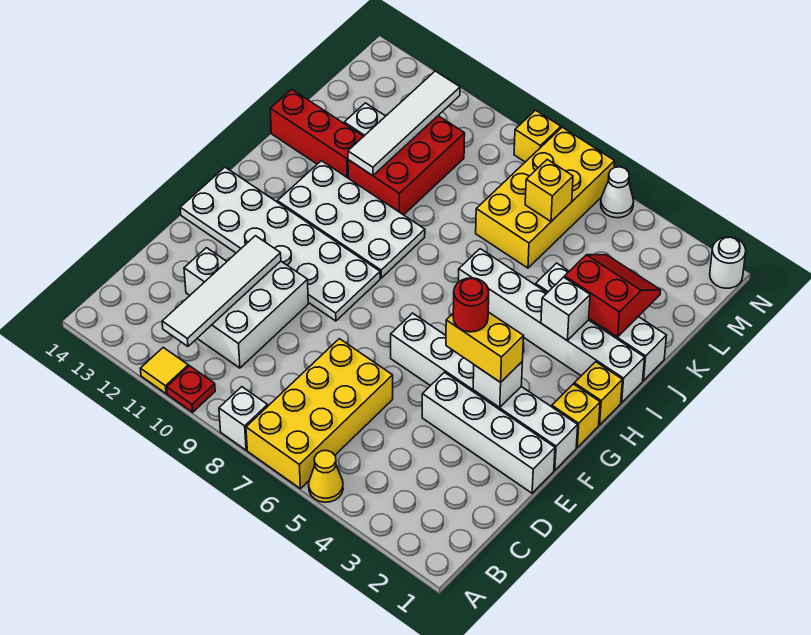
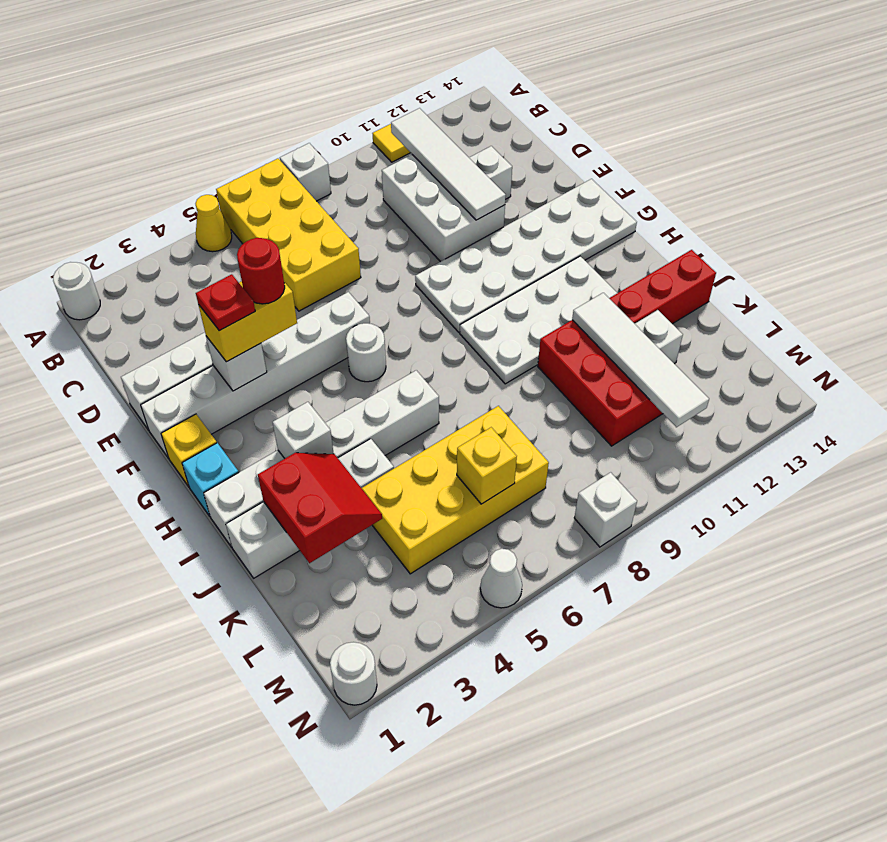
none -> white 1x1 round brick [53,262,100,320]
red 1x1 plate [167,366,215,412] -> red 1x1 plate moved to [196,274,255,331]
none -> white 1x1 round brick [346,323,386,382]
yellow 1x1 brick [574,362,622,425] -> cyan 1x1 brick [182,443,239,516]
red 2x2 slope [565,255,661,337] -> red 2x2 slope turned to [258,453,382,563]
yellow 2x4 brick [476,127,615,268] -> yellow 2x4 brick turned to [362,406,549,574]
yellow 1x1 brick [514,110,561,162] -> white 1x1 brick [574,472,637,547]

